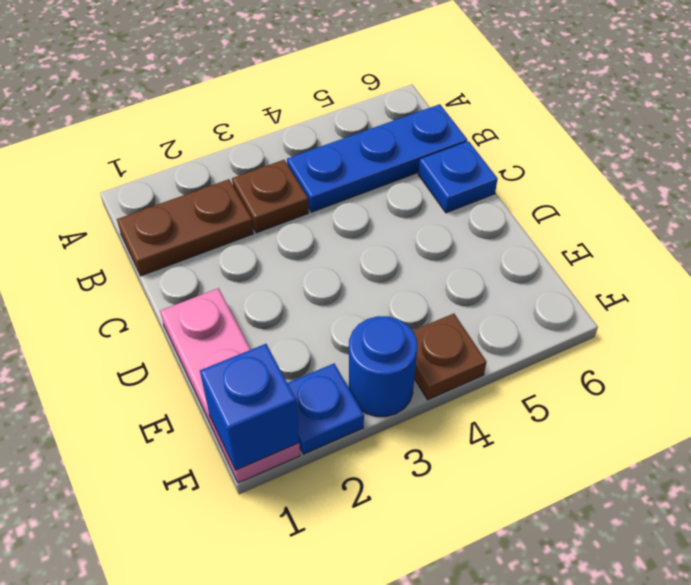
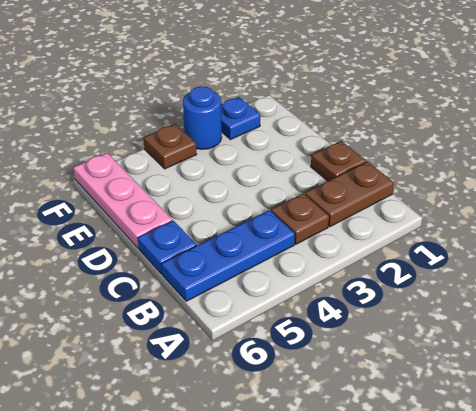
none -> brown 1x1 plate [311,141,366,181]
pink 1x3 plate [160,288,300,483] -> pink 1x3 plate moved to [73,153,172,248]
blue 1x1 brick [200,344,299,470] -> none

